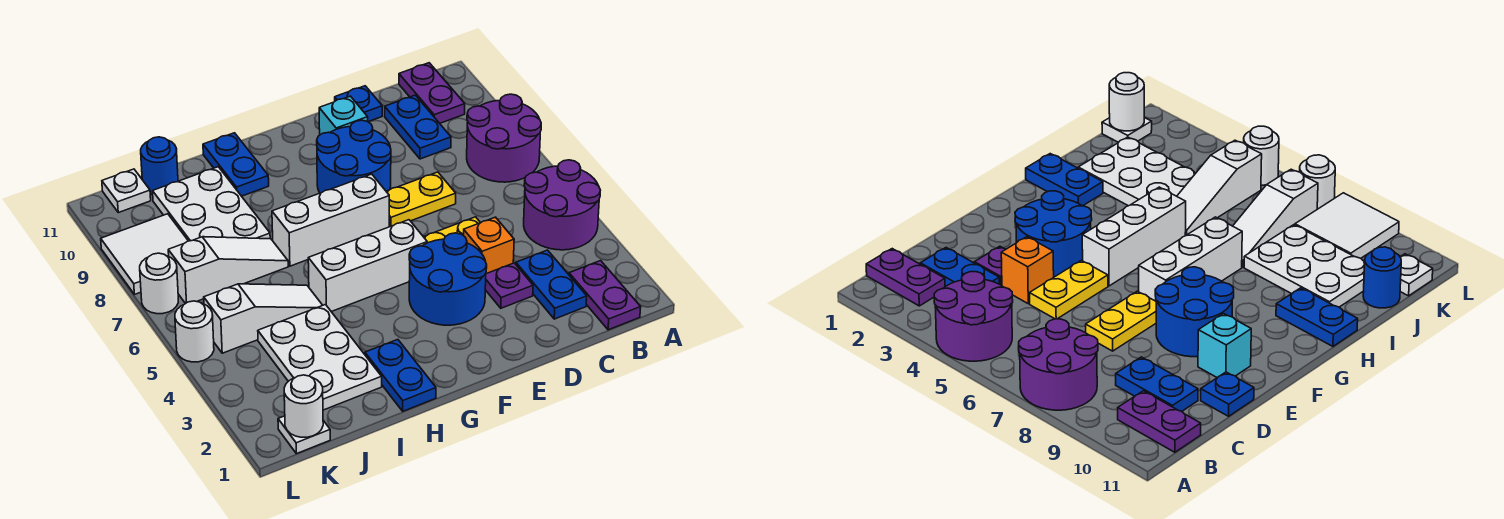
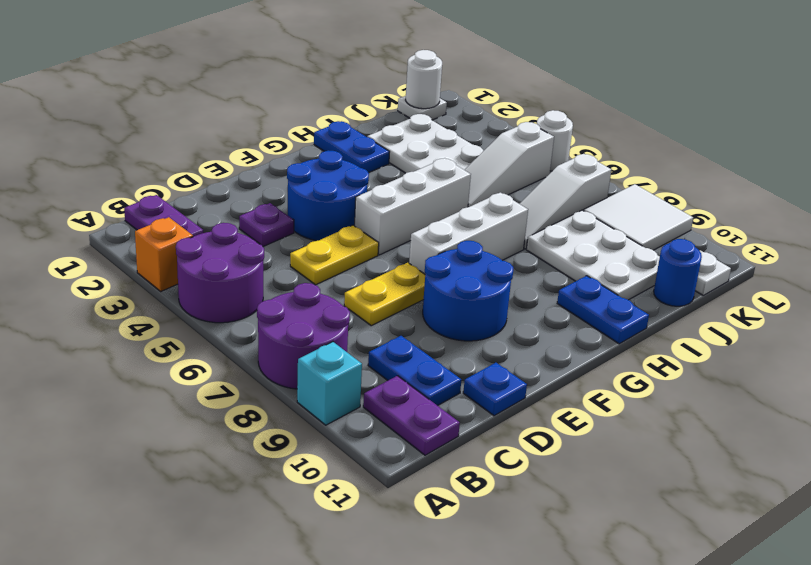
blue 1x2 plate [516,250,587,319] -> none
orange 1x1 brick [463,217,514,274] -> orange 1x1 brick moved to [135,217,193,291]
cyan 1x1 brick [319,96,368,135] -> cyan 1x1 brick moved to [297,342,362,425]
white 1x1 round brick [140,253,178,314] -> none

